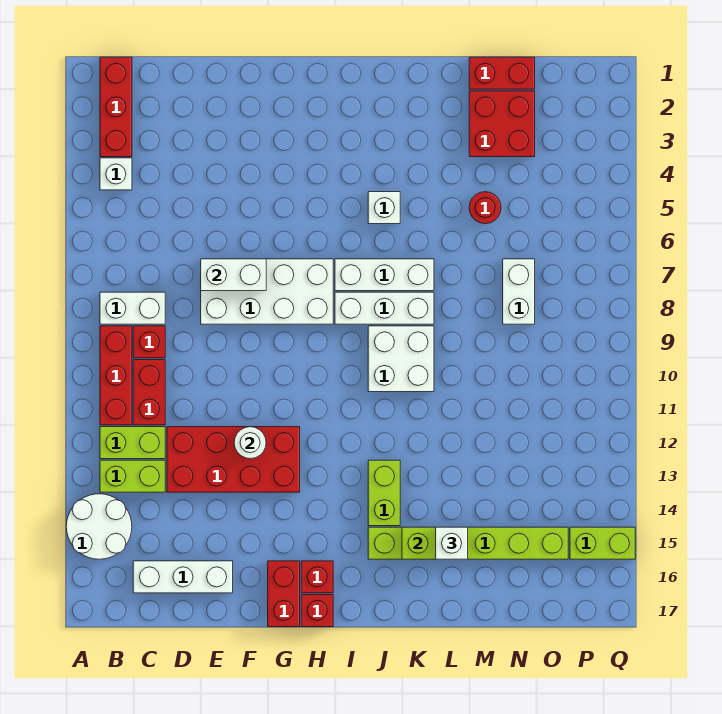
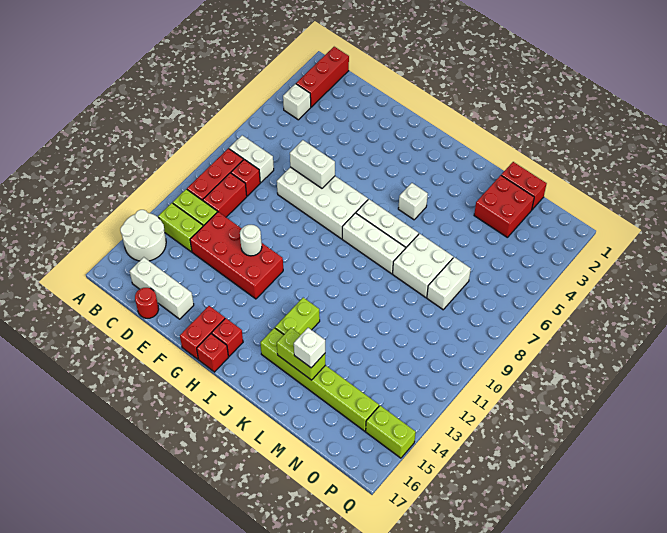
white 2x2 brick [368,326,434,392] -> white 2x2 brick moved to [393,234,453,298]
red 1x1 round brick [469,192,501,224] -> red 1x1 round brick moved to [135,288,159,318]

